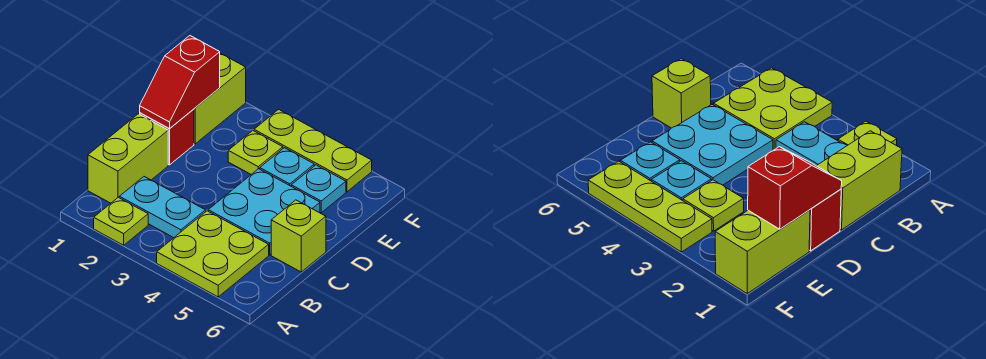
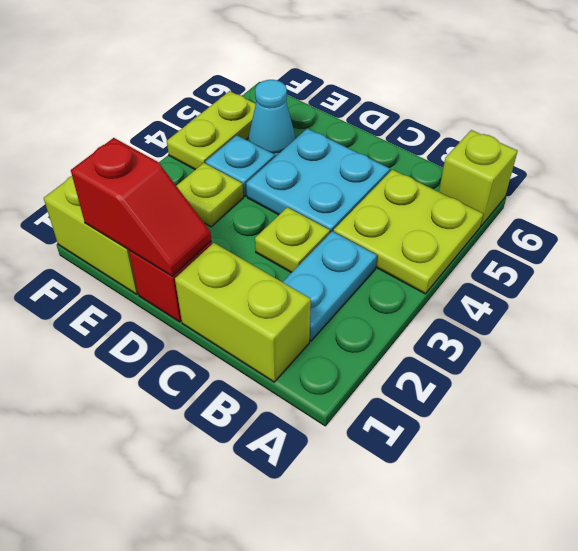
lime 1x1 plate [94,197,148,245] -> lime 1x1 plate moved to [255,207,330,273]
lime 1x1 brick [271,200,326,272] -> lime 1x1 brick moved to [439,130,518,226]
cyan 1x1 plate [291,165,346,213] -> cyan 1x1 cone [248,80,296,157]
lime 1x3 plate [254,109,372,192] -> lime 1x2 plate [167,91,256,170]

